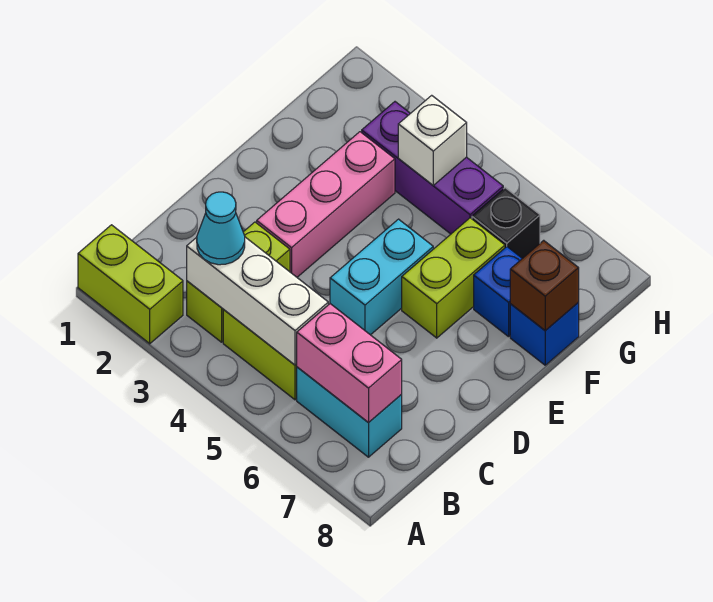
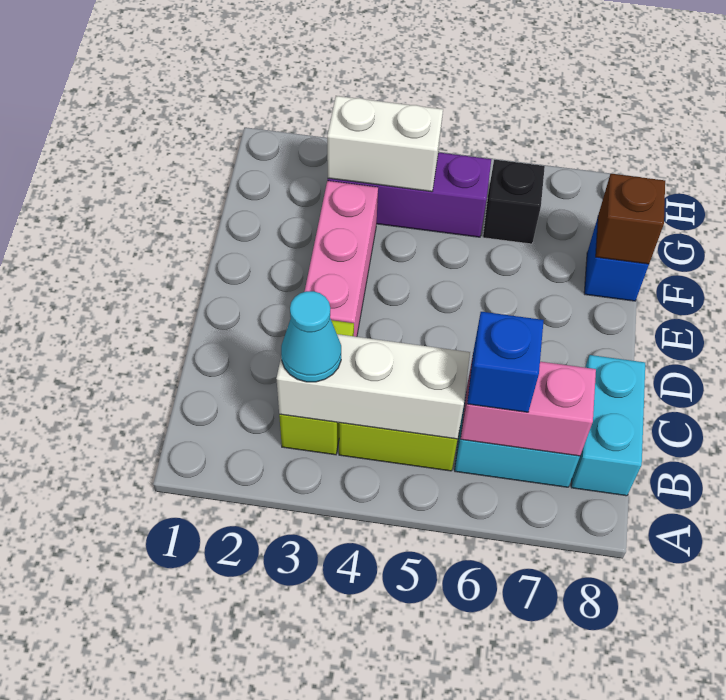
lime 1x2 brick [78,225,183,344] -> none
cyan 1x2 brick [330,219,433,335] -> cyan 1x2 brick moved to [571,355,645,496]
lime 1x2 brick [402,218,505,338] -> none
blue 1x1 brick [474,247,522,337] -> blue 1x1 brick moved to [467,312,544,412]
white 1x1 brick [398,95,467,185] -> white 1x2 brick [327,96,443,192]

